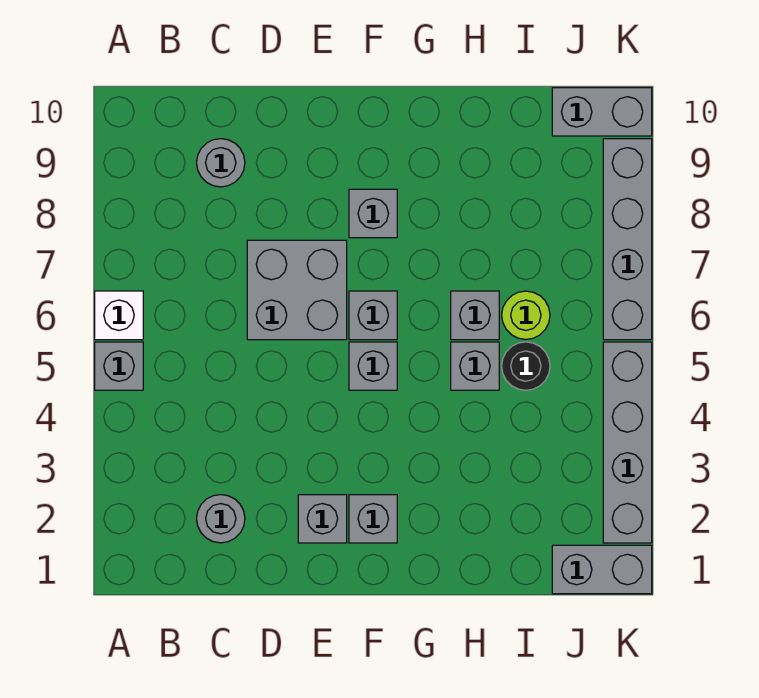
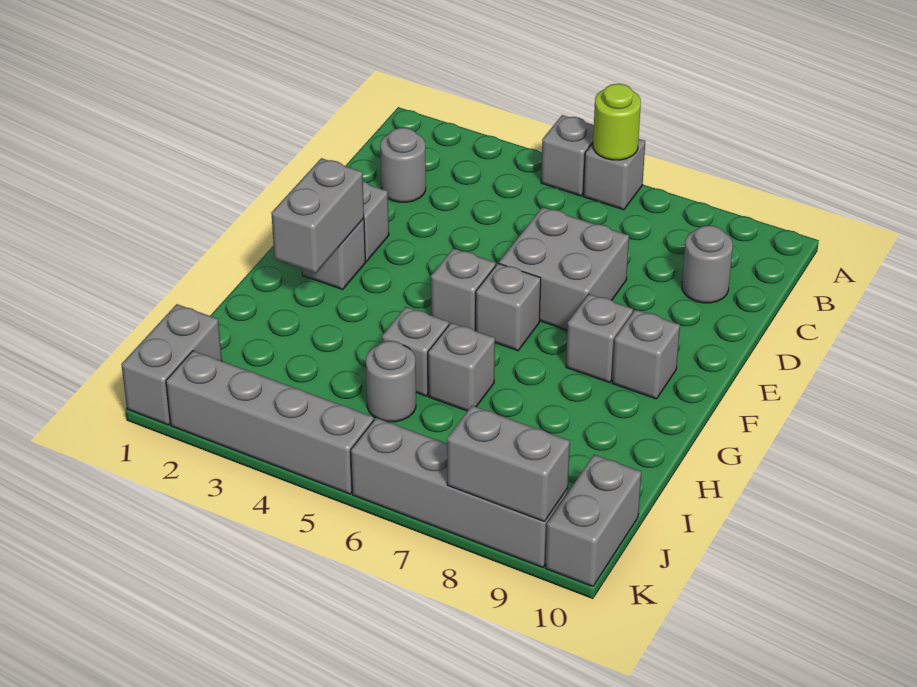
white 1x1 brick [95,291,143,340] -> grey 1x1 brick [583,139,645,210]
none -> grey 1x2 brick [271,158,364,273]
none -> grey 1x1 brick [612,310,680,399]
black 1x1 round brick [502,342,550,390] -> grey 1x1 round brick [366,341,416,422]
lime 1x1 round brick [502,291,550,339] -> lime 1x1 round brick moved to [593,84,641,160]
none -> grey 1x2 brick [447,406,570,522]

